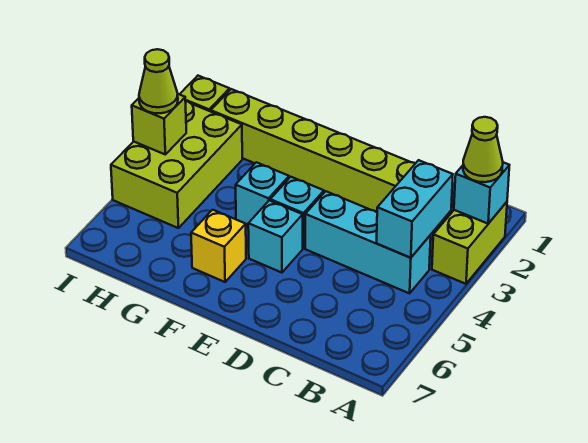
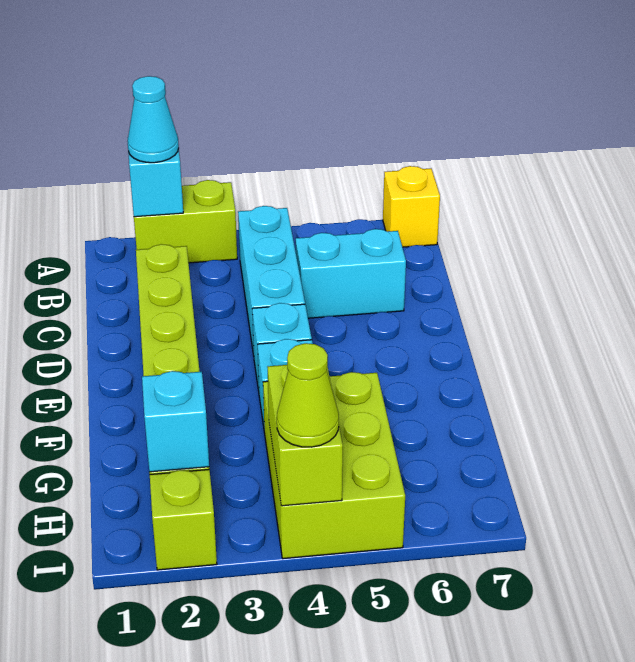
lime 1x1 cone [463,117,503,182] -> cyan 1x1 cone [128,76,179,163]
cyan 1x2 brick [377,160,453,258] -> cyan 1x2 brick moved to [296,229,406,318]
cyan 1x1 brick [248,200,303,273] -> cyan 1x1 brick moved to [142,371,209,472]
yellow 1x1 brick [191,210,246,282] -> yellow 1x1 brick moved to [383,166,440,247]
lime 2x3 brick [111,101,242,228] -> lime 2x3 brick turned to [263,372,405,559]
lime 1x1 brick [132,94,186,154] -> lime 1x2 brick [268,365,343,506]

